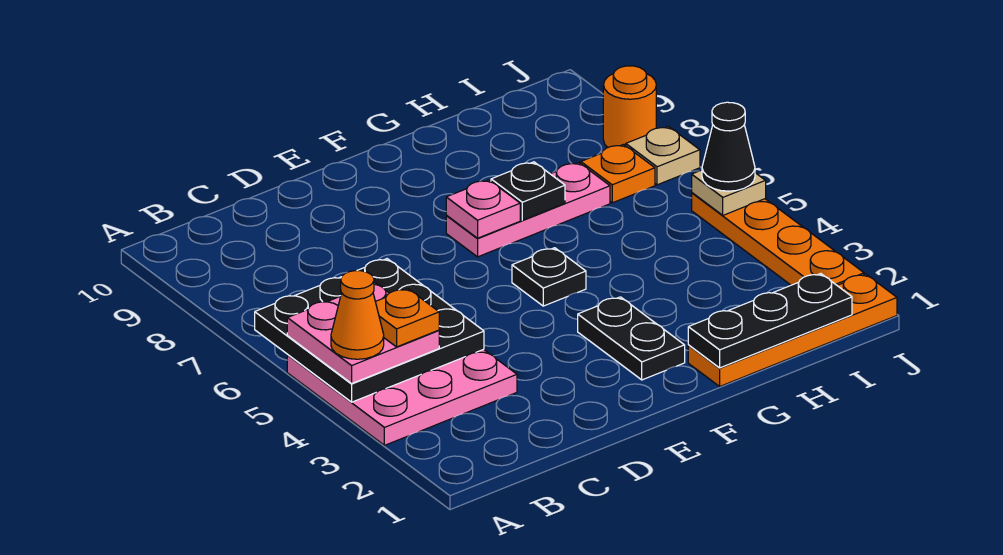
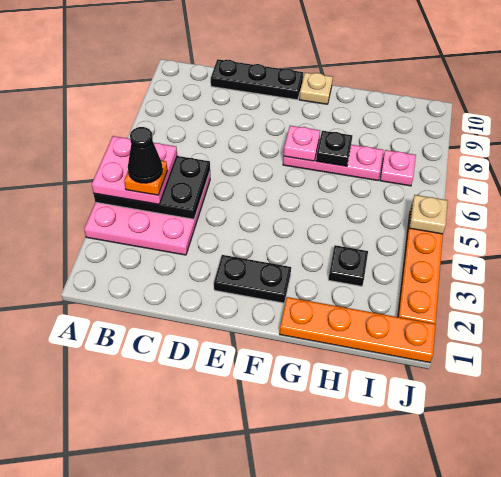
black 3x3 plate [255,259,484,402] -> black 2x3 plate [94,156,210,219]
orange 1x1 cone [331,271,384,359] -> none
black 1x2 plate [578,297,685,380] -> black 1x2 plate turned to [214,255,291,303]
black 1x1 plate [512,248,586,306] -> black 1x1 plate moved to [328,245,368,286]
black 1x3 plate [688,274,852,368] -> black 1x3 plate moved to [211,59,303,100]
orange 1x1 plate [581,144,655,203] -> pink 1x1 plate [380,150,416,186]
black 1x1 cone [702,102,755,191] -> black 1x1 cone moved to [128,127,163,183]
tan 1x1 plate [626,126,700,185] -> tan 1x1 plate moved to [299,72,333,104]
orange 1x1 round brick [603,66,656,147] -> none

